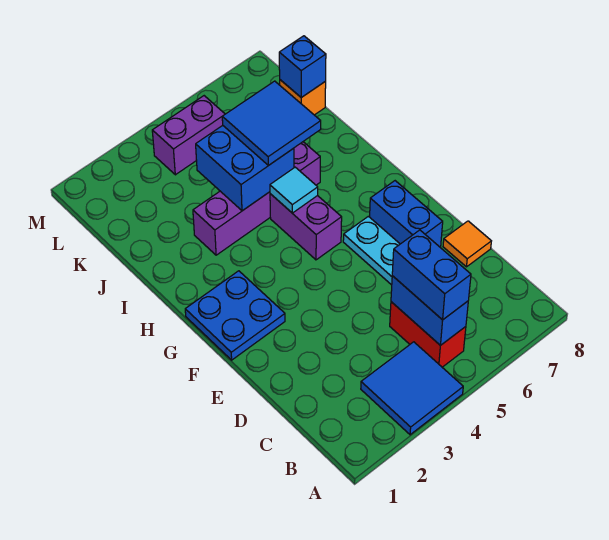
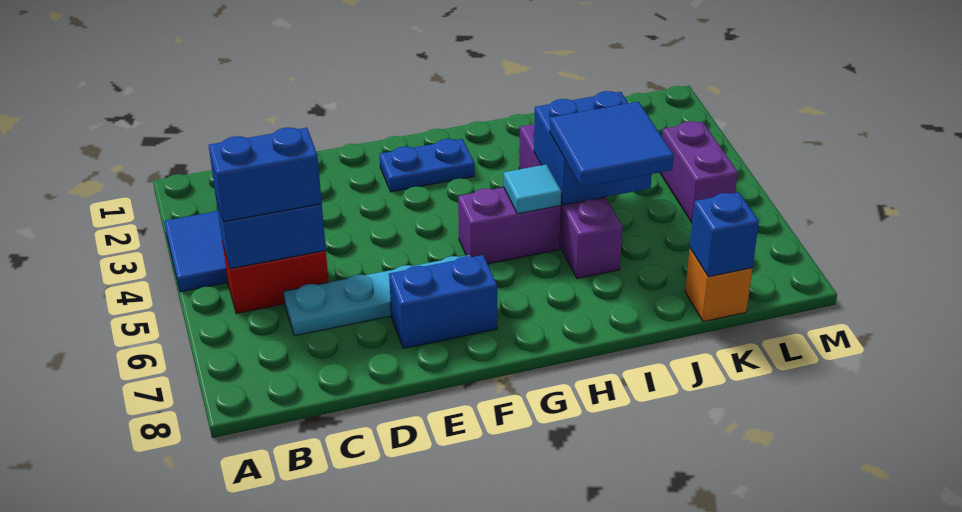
orange 1x1 tile [443,221,491,267] -> none
blue 2x2 plate [185,271,285,360] -> blue 1x2 plate [380,139,474,192]

